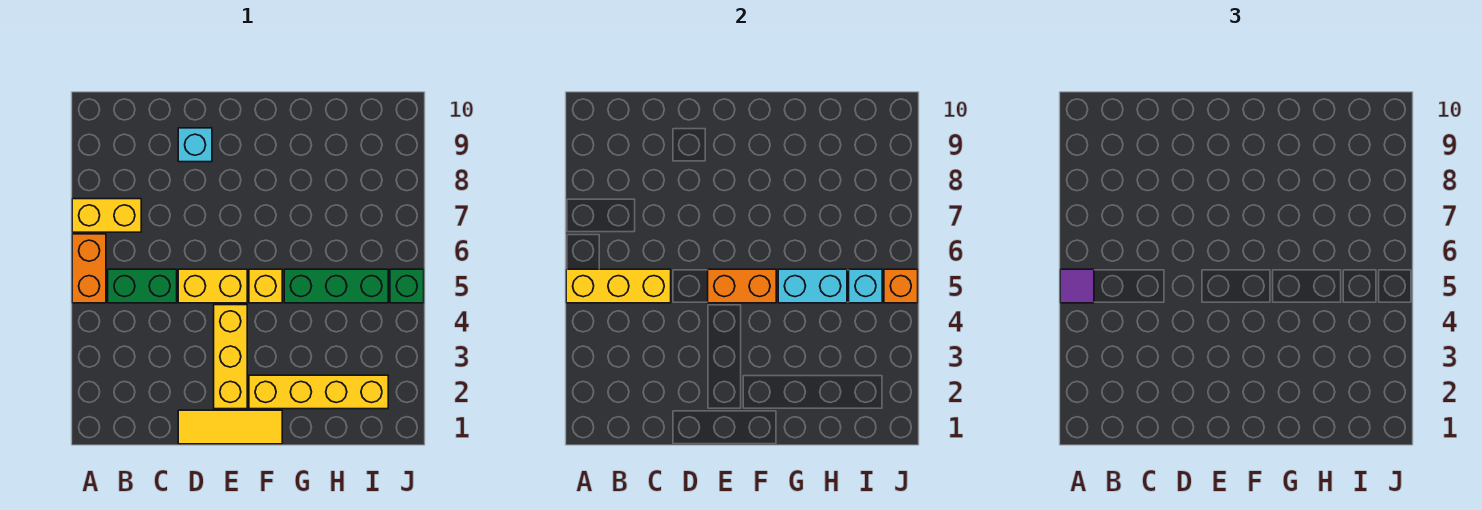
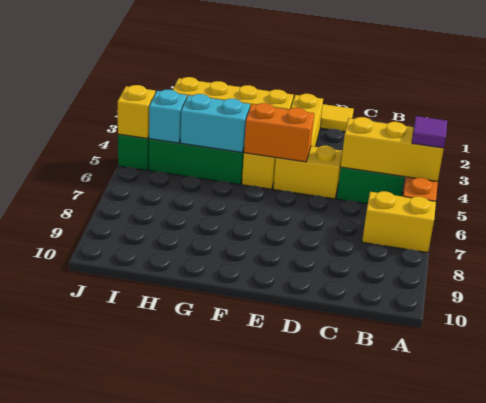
cyan 1x1 brick [178,128,212,162] -> none
orange 1x1 brick [884,269,918,303] -> yellow 1x1 brick [118,85,155,138]

